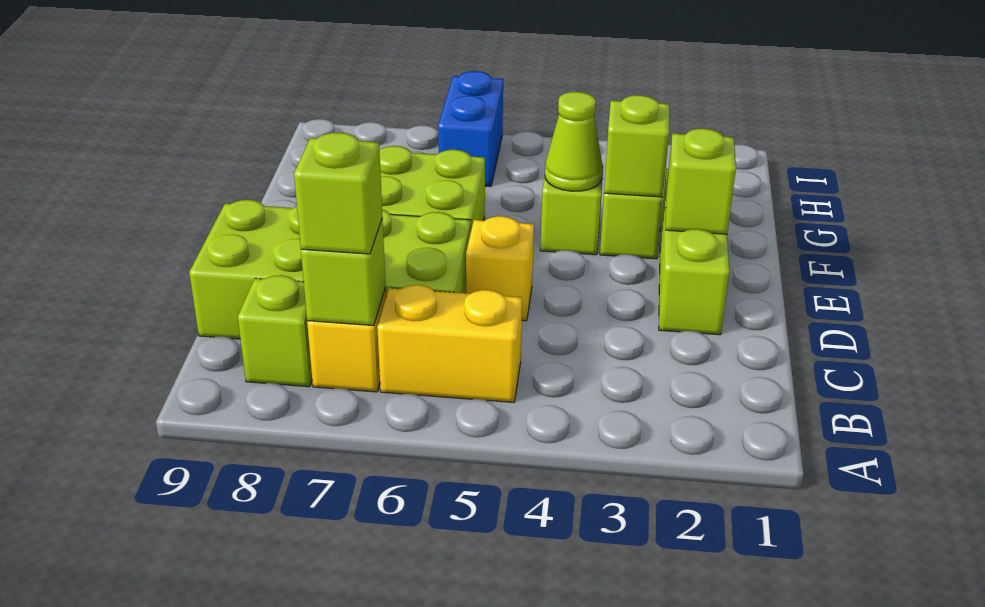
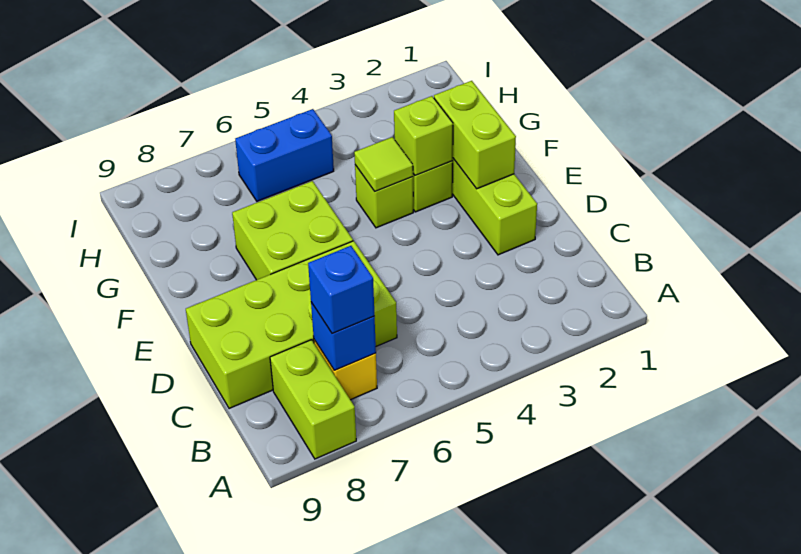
yellow 1x2 brick [377,285,522,402] -> none
lime 1x1 brick [301,218,386,326] -> blue 1x1 brick [311,302,376,370]
lime 1x1 brick [294,132,382,254] -> blue 1x1 brick [308,246,375,333]
lime 1x1 brick [238,275,312,387] -> lime 1x2 brick [270,340,356,459]
yellow 1x1 brick [466,216,534,321] -> none
lime 1x1 brick [666,129,736,234] -> lime 1x2 brick [434,81,516,189]
lime 1x1 cone [545,92,603,191] -> lime 1x1 tile [354,137,413,191]
blue 1x2 brick [438,71,503,186] -> blue 1x2 brick turned to [235,109,334,201]

